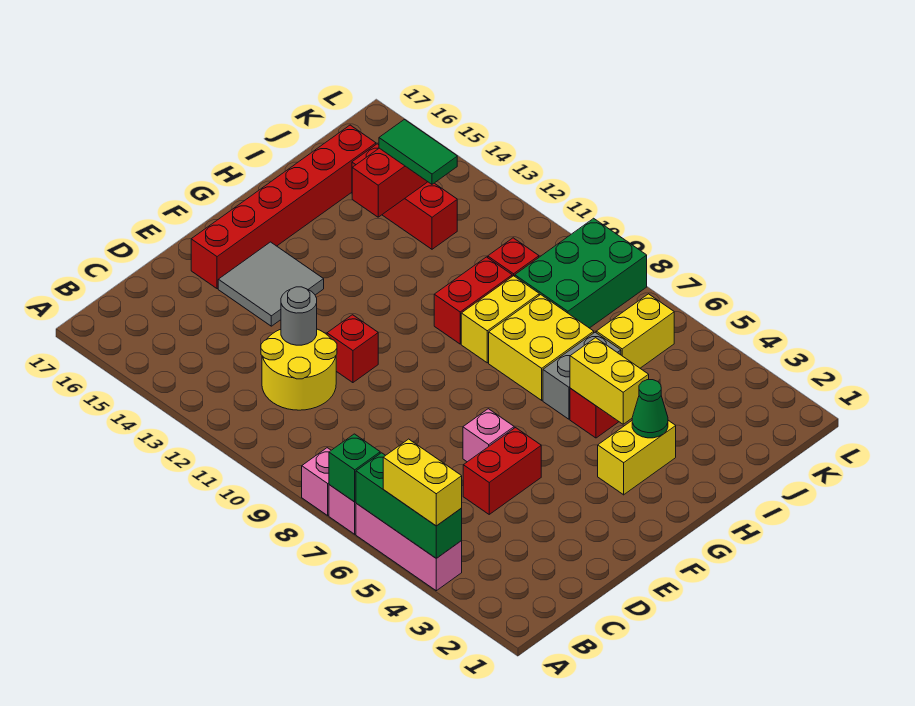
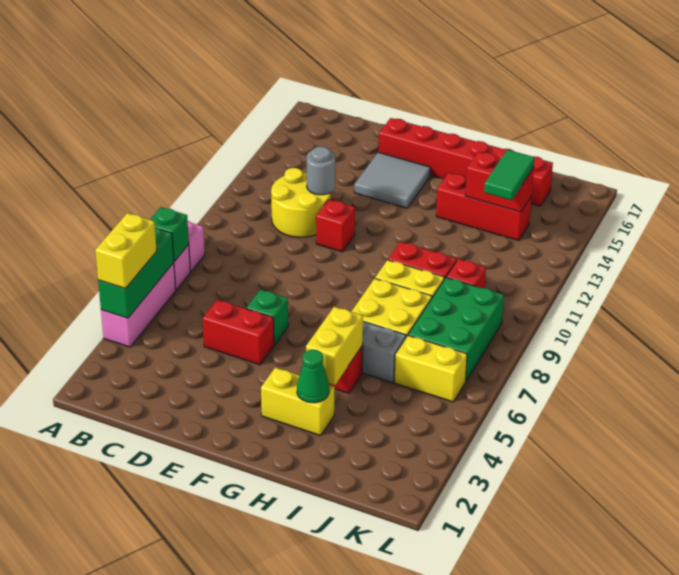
pink 1x1 brick [463,409,514,462] -> green 1x1 brick [246,290,288,345]
green 2x3 brick [515,218,647,328] -> green 2x3 brick turned to [408,277,504,381]
red 1x3 brick [352,144,457,249] -> red 1x3 brick turned to [436,173,531,241]

